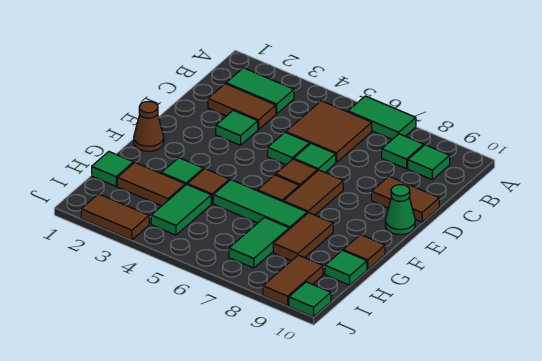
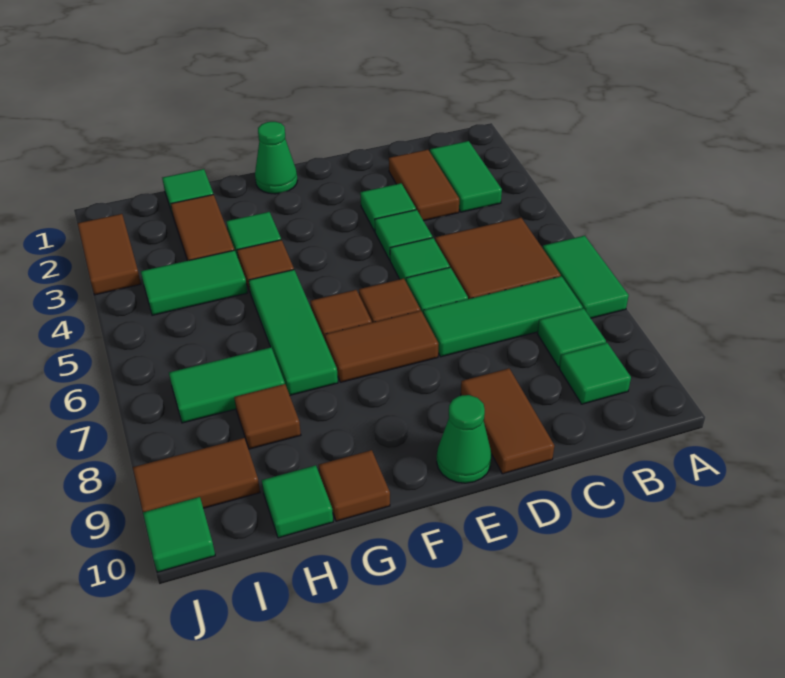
none -> green 1x3 tile [423,276,583,357]
none -> green 1x1 tile [375,210,432,260]
brown 1x1 cone [134,101,164,151] -> green 1x1 cone [255,122,298,194]
brown 1x2 tile [273,213,333,261] -> brown 1x1 tile [234,384,301,449]

